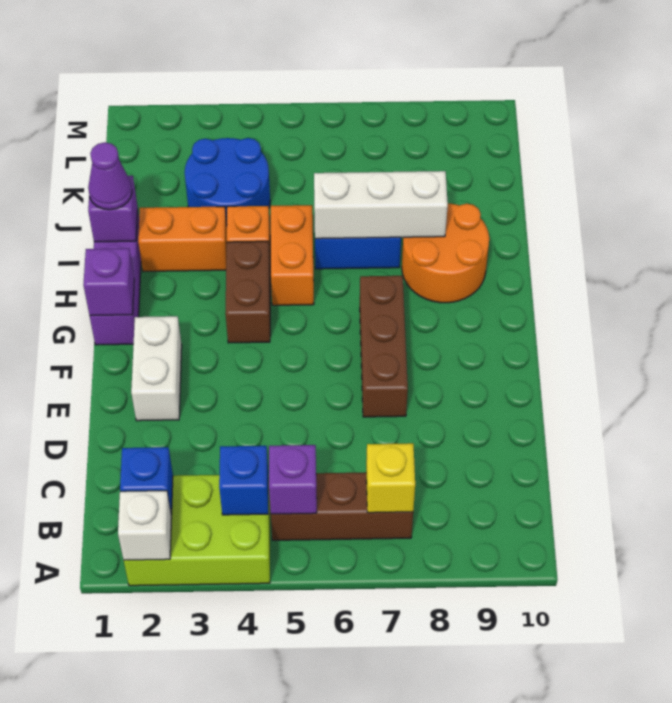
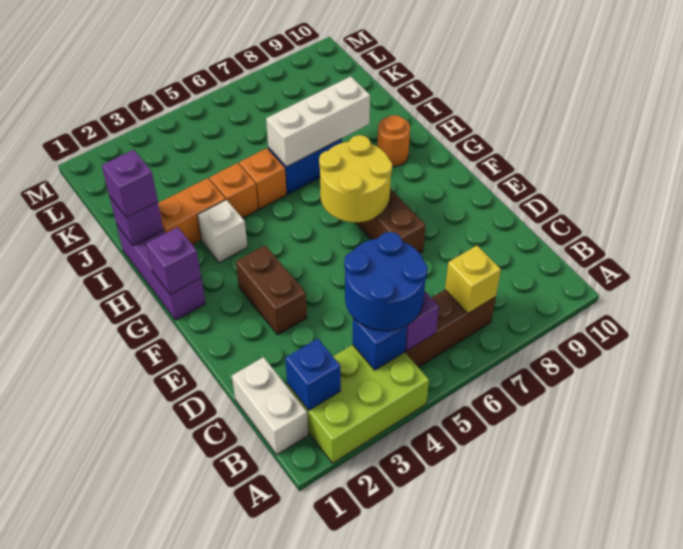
white 1x1 brick [118,491,172,560] -> white 1x1 brick moved to [198,200,247,263]
white 1x2 brick [131,316,182,421] -> white 1x2 brick moved to [232,357,308,455]
none -> yellow 2x2 round brick [319,135,392,222]
brown 1x2 brick [225,241,270,343] -> brown 1x2 brick moved to [236,245,307,335]
orange 1x2 brick [271,205,314,305] -> orange 1x1 brick [239,148,287,209]
orange 2x2 round brick [402,204,489,303] -> orange 1x1 round brick [377,115,410,167]
purple 1x1 cone [88,142,132,210] -> purple 1x1 brick [102,150,158,218]
blue 2x2 round brick [185,138,270,224] -> blue 2x2 round brick moved to [344,232,428,331]

